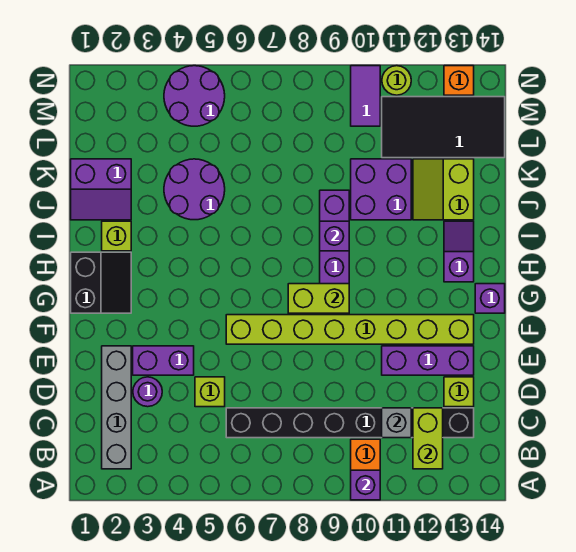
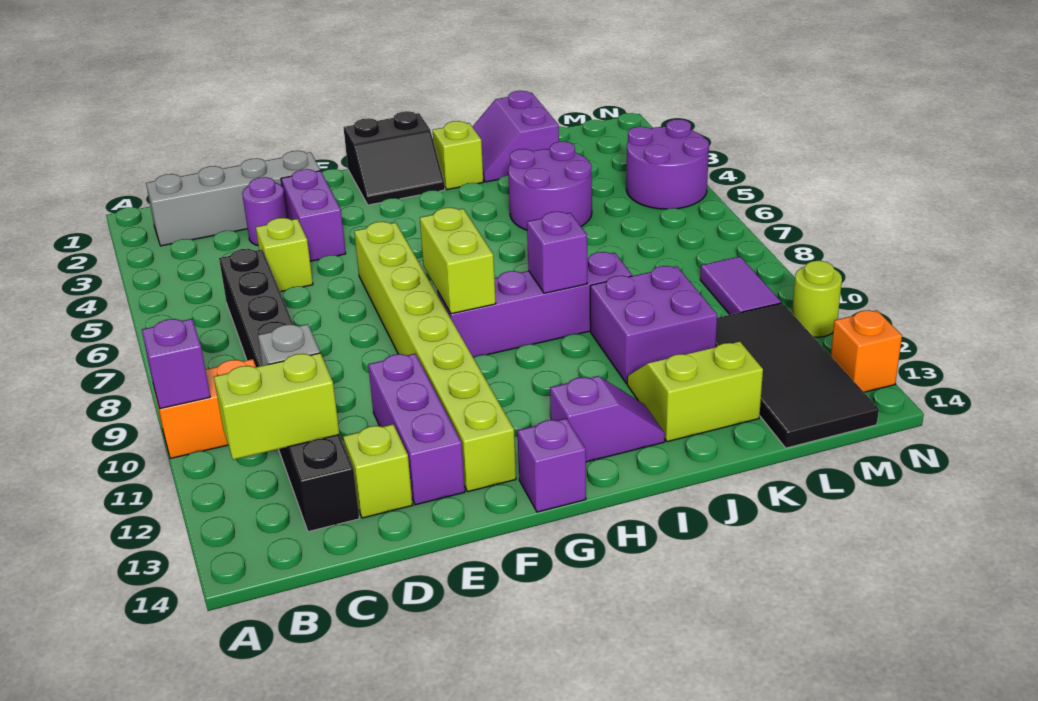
purple 1x2 tile [351,66,380,126] -> purple 1x2 tile turned to [700,257,781,315]

